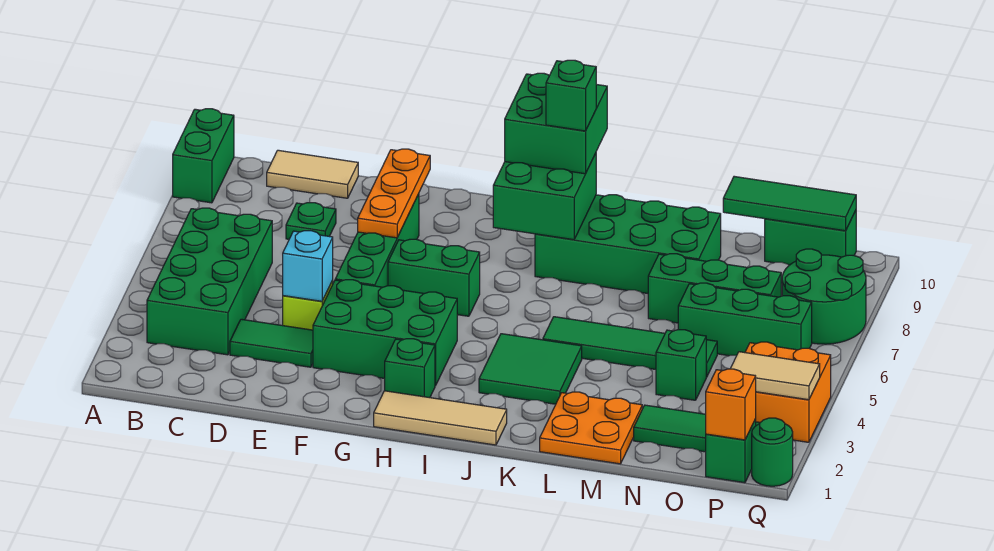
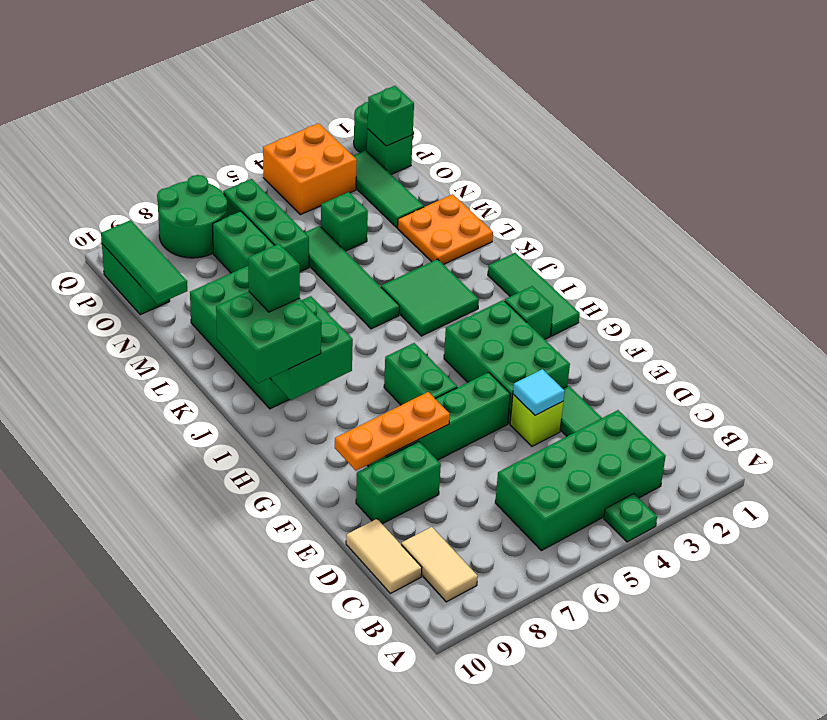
green 1x2 brick [173,109,234,203] -> green 1x2 brick moved to [356,441,441,524]
green 1x1 plate [286,203,336,239] -> green 1x1 plate moved to [604,494,657,542]
cyan 1x1 brick [283,231,333,301] -> cyan 1x1 tile [513,369,565,415]
tan 1x3 tile [374,391,507,445] -> green 1x3 tile [488,253,580,336]
orange 1x1 brick [706,369,756,440] -> green 1x1 brick [368,86,414,146]
tan 1x2 tile [730,352,820,400] -> tan 1x2 tile moved to [401,527,478,602]

